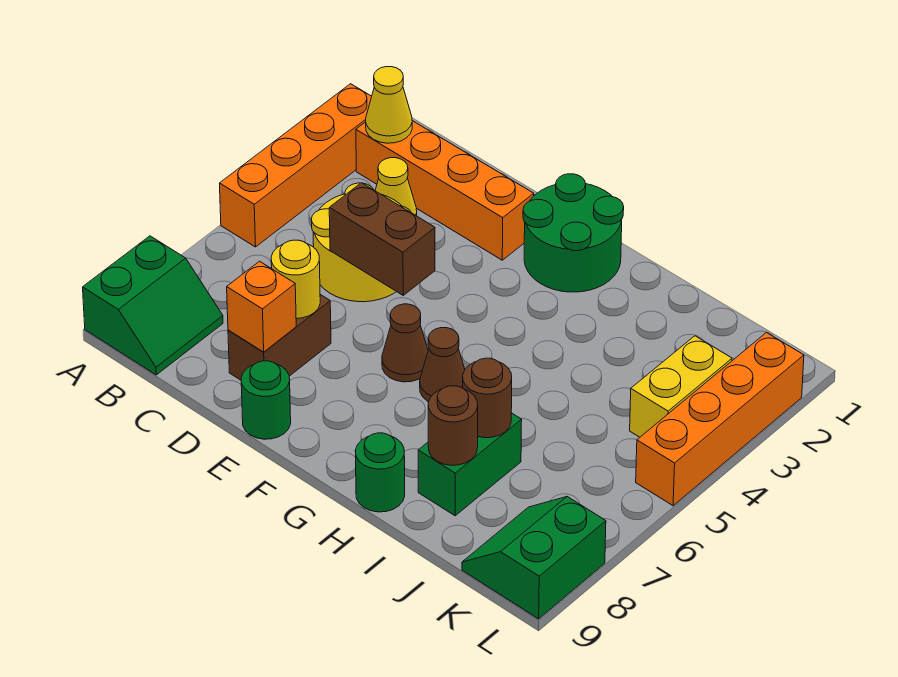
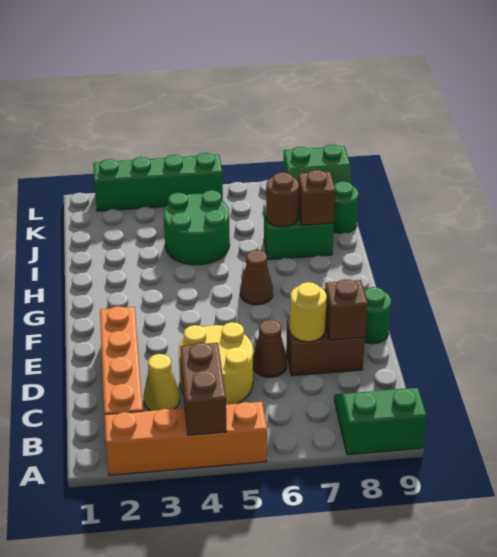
yellow 1x1 cone [366,67,412,143] -> none
brown 1x2 brick [329,183,435,295] -> brown 1x2 brick moved to [180,343,227,435]
orange 1x1 brick [227,261,296,352] -> brown 1x1 brick [325,279,368,340]
green 2x2 round brick [523,174,624,292] -> green 2x2 round brick moved to [164,190,230,265]
brown 1x1 cone [382,304,428,382] -> brown 1x1 cone moved to [253,320,287,377]
green 1x1 round brick [355,433,405,512] -> green 1x1 round brick moved to [334,181,359,233]
brown 1x1 round brick [428,386,478,465] -> brown 1x1 brick [298,170,336,225]
yellow 1x2 brick [630,336,732,437] -> none
orange 1x4 brick [636,332,804,506] -> green 1x4 brick [93,153,223,211]

